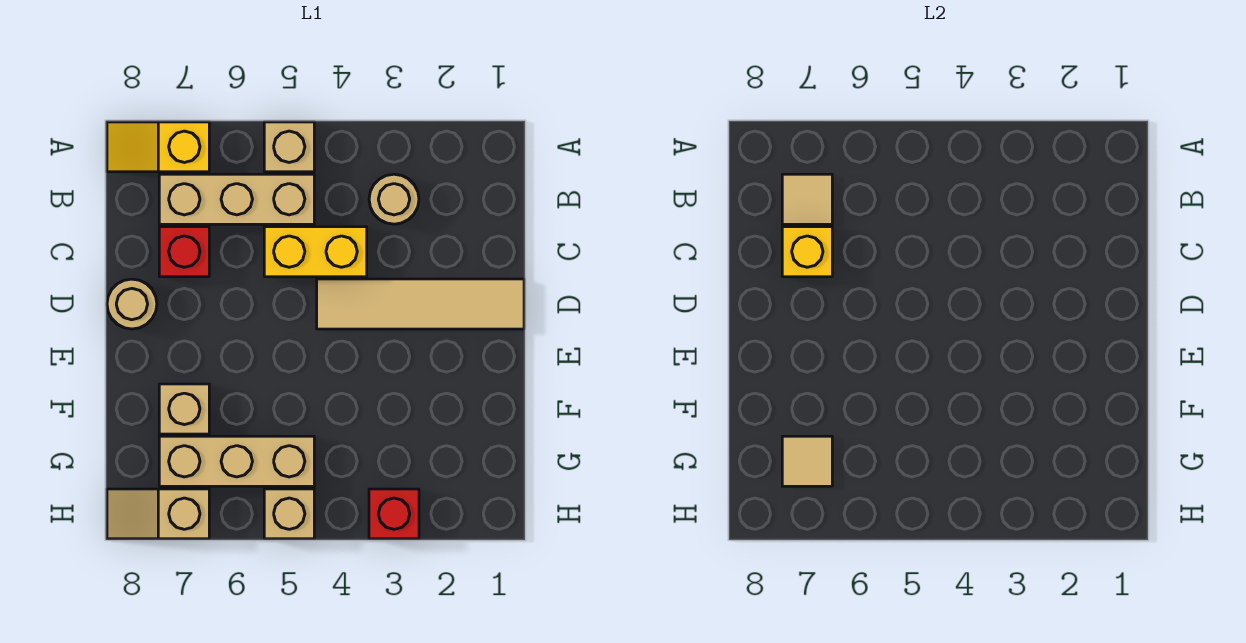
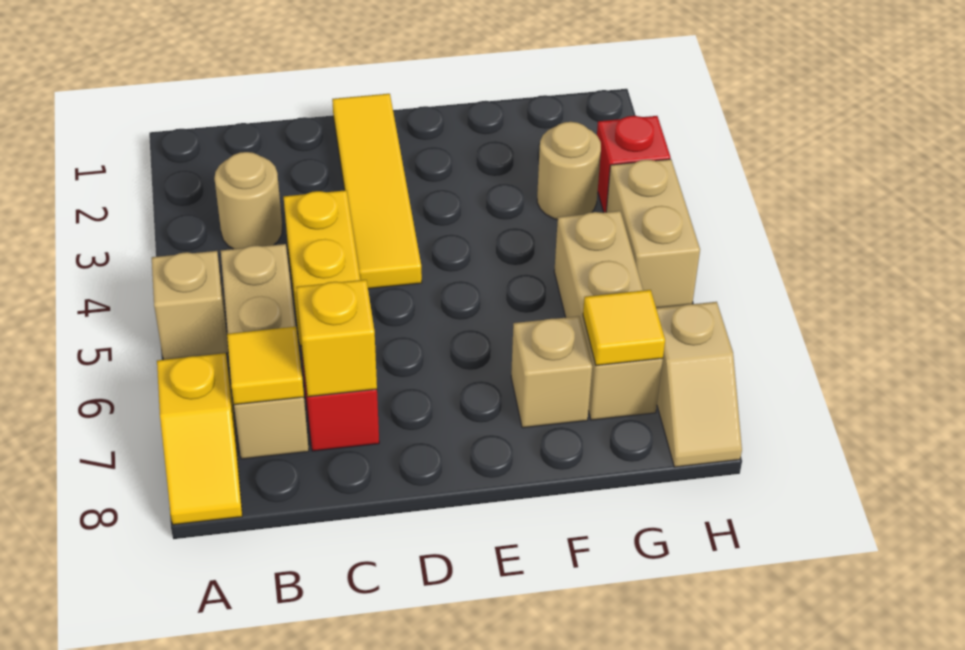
tan 1x1 tile [782,174,832,224] -> yellow 1x1 tile [227,327,304,405]
tan 1x4 tile [317,279,524,329] -> yellow 1x4 tile [332,94,422,289]
tan 1x1 round brick [107,279,157,329] -> tan 1x1 round brick moved to [537,122,601,220]
tan 1x1 tile [782,436,832,486] -> yellow 1x1 tile [583,290,665,366]
tan 1x1 brick [264,489,314,539] -> tan 1x2 brick [606,159,700,308]

